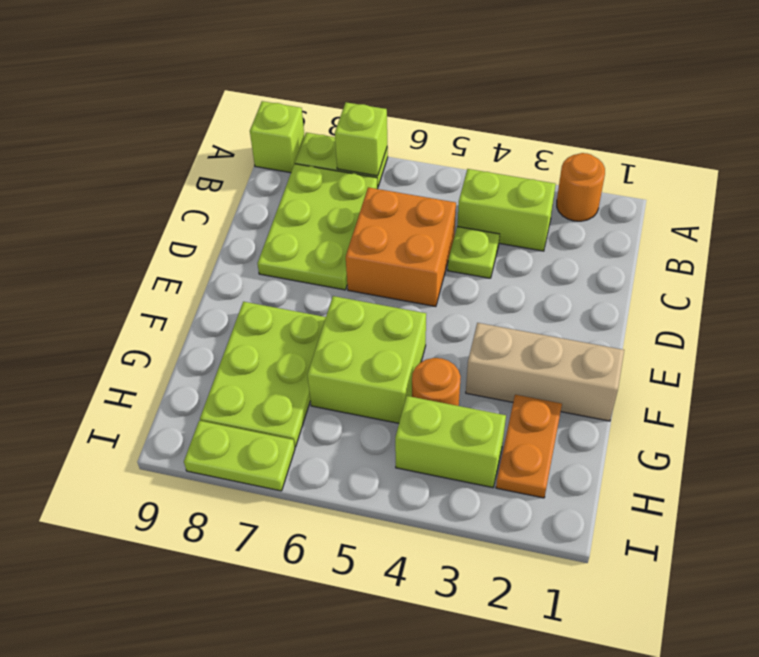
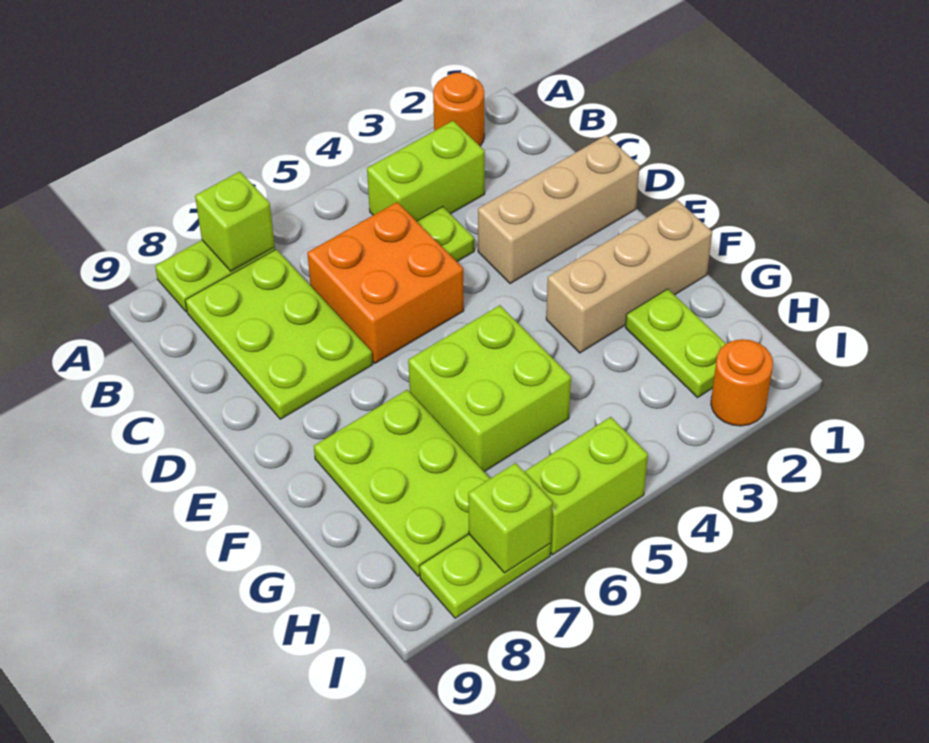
lime 1x1 brick [250,101,304,173] -> lime 1x1 brick moved to [468,463,553,573]
none -> tan 1x3 brick [478,135,640,284]
orange 1x2 plate [496,395,562,498] -> lime 1x2 plate [625,289,726,397]
orange 1x1 round brick [412,358,461,406] -> orange 1x1 round brick moved to [711,339,773,426]
lime 1x2 brick [395,396,506,488] -> lime 1x2 brick moved to [524,417,648,555]

